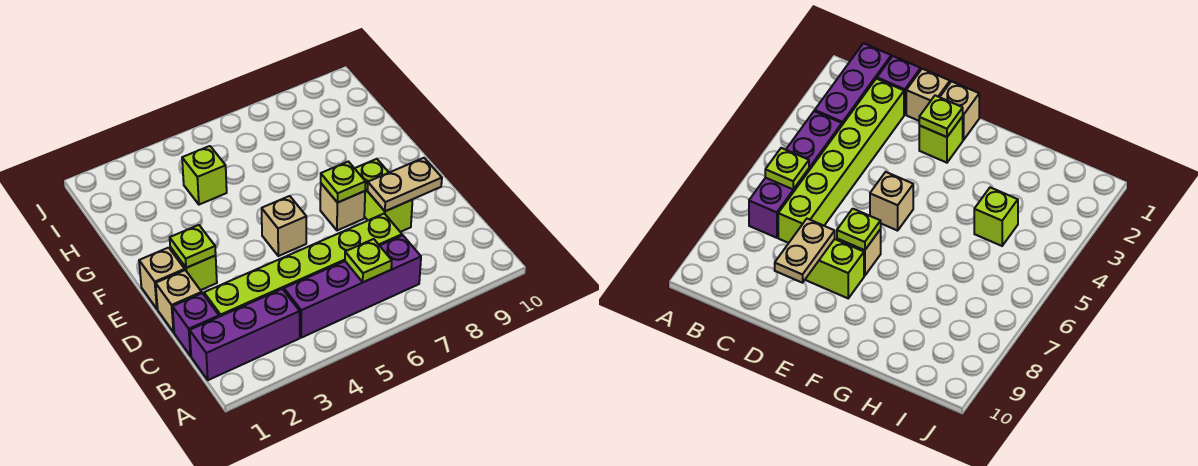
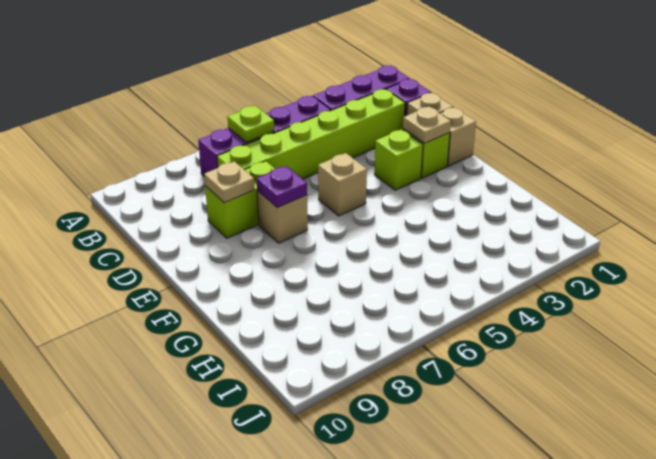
lime 1x2 brick [355,159,412,232] -> lime 1x2 brick turned to [205,161,275,238]
tan 1x2 plate [368,158,442,211] -> tan 1x1 plate [204,161,255,203]
lime 1x1 plate [170,225,216,268] -> tan 1x1 plate [403,107,451,143]
lime 1x1 plate [321,162,366,203] -> purple 1x1 plate [257,166,307,207]
lime 1x1 brick [182,146,227,205] -> lime 1x1 brick moved to [374,129,423,190]

